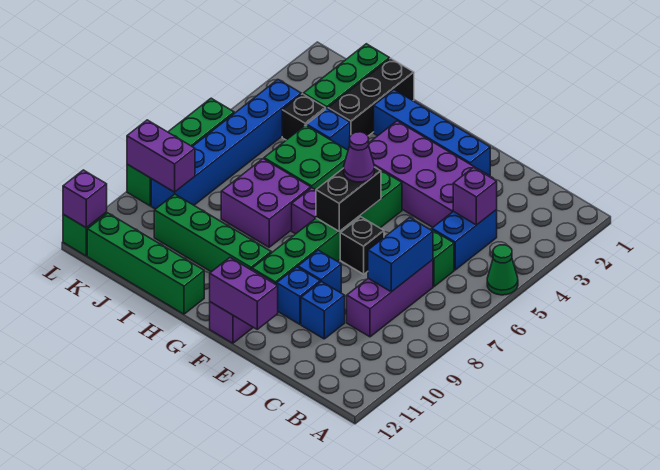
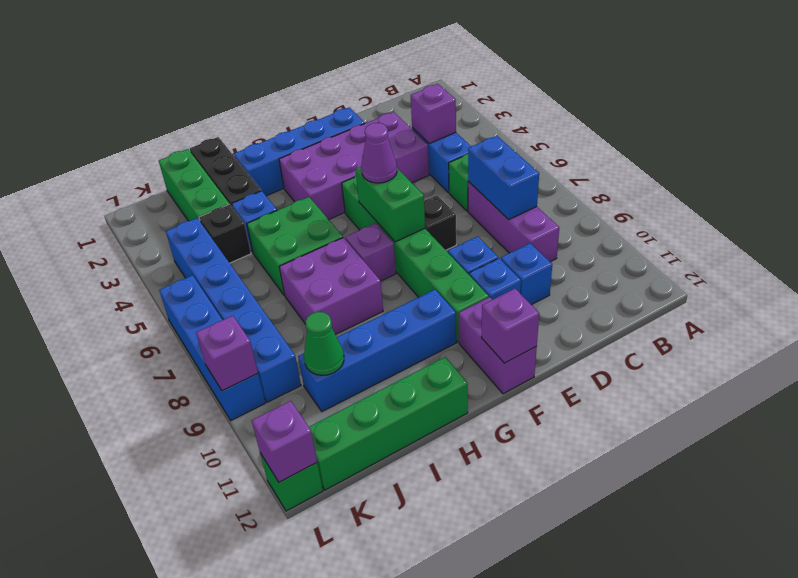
green 1x1 cone [487,245,518,295] -> green 1x1 cone moved to [304,312,344,375]
purple 1x2 brick [210,258,278,329] -> purple 1x1 brick [481,289,539,363]
black 1x2 brick [316,167,381,231] -> green 1x2 brick [356,167,425,242]
green 1x4 brick [154,194,271,272] -> blue 1x4 brick [298,290,456,411]
purple 1x2 brick [127,120,195,192] -> purple 1x1 brick [196,316,258,391]
green 1x4 brick [127,98,234,206] -> blue 1x4 brick [159,275,265,420]

